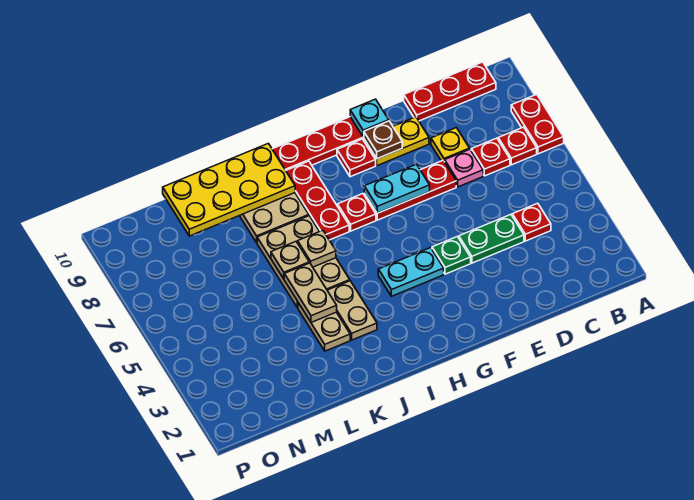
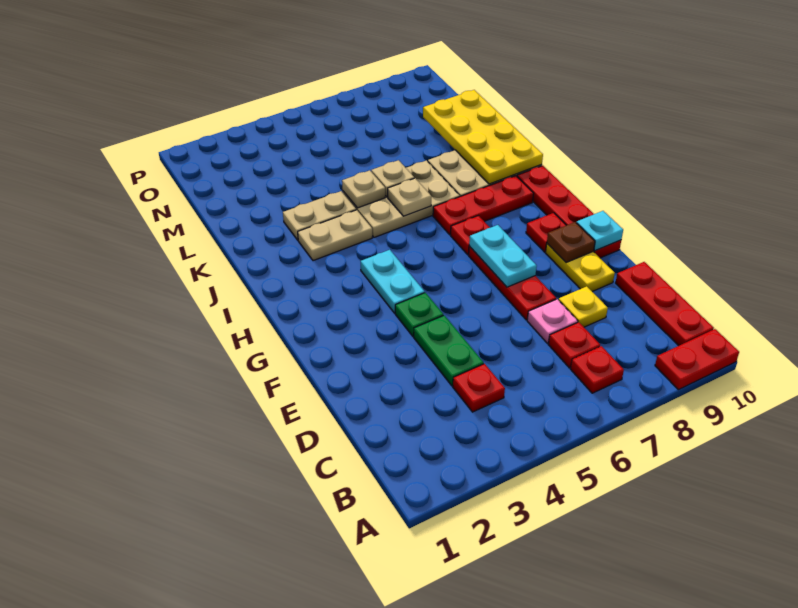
red 1x2 plate [511,94,564,154] -> red 1x2 plate moved to [655,329,739,390]
tan 1x2 plate [284,263,337,322] -> tan 1x1 plate [342,170,385,208]

